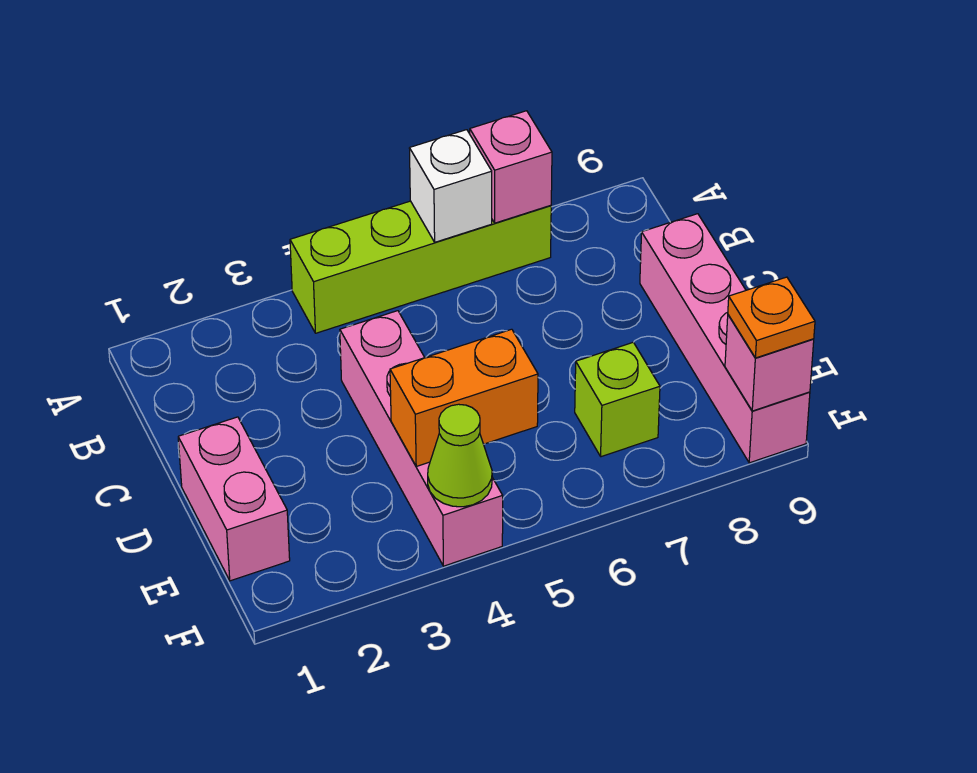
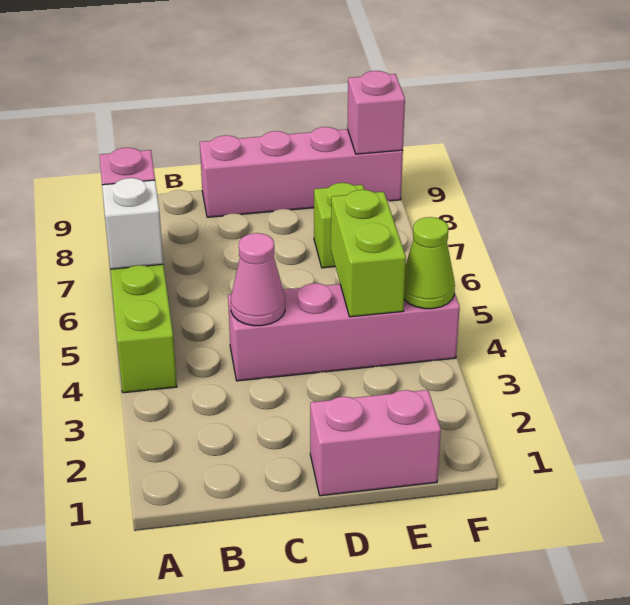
none -> pink 1x1 cone [231,233,285,326]
orange 1x2 brick [390,329,538,466] -> lime 1x2 brick [331,190,406,317]
orange 1x1 plate [728,277,815,358] -> none

